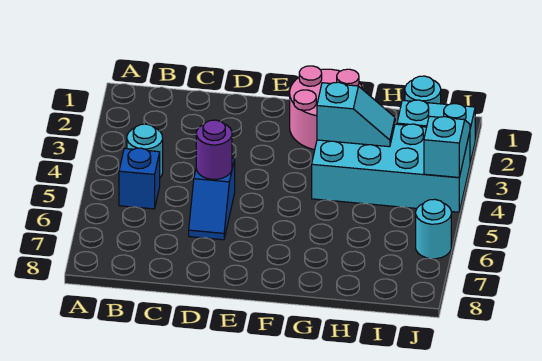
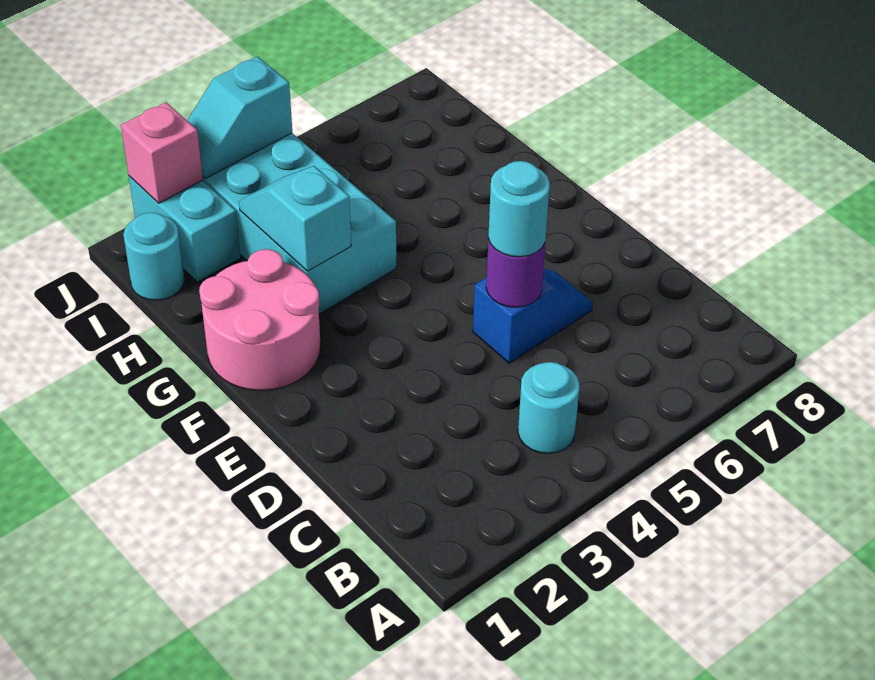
blue 1x1 brick [119,148,160,209] -> none
none -> pink 1x1 brick [121,102,203,203]
cyan 1x1 round brick [416,199,451,259] -> cyan 1x1 round brick moved to [488,161,550,257]

